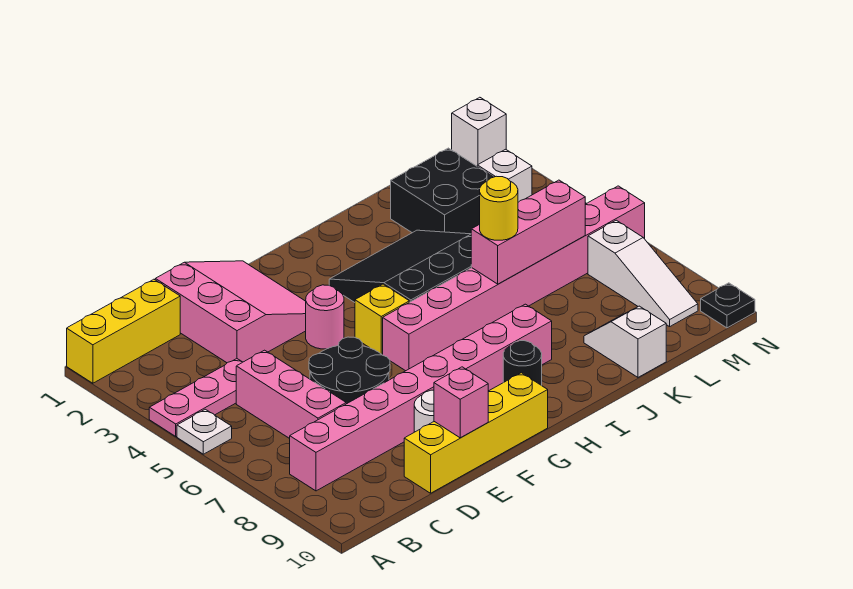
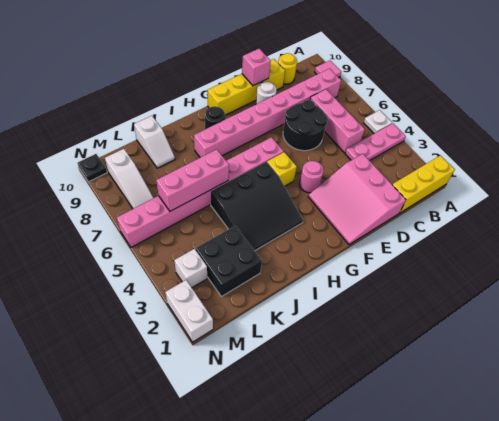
none -> pink 1x1 tile [315,60,341,78]
yellow 1x1 round brick [480,176,518,240] -> yellow 1x1 round brick moved to [278,53,297,84]
white 1x3 slope [588,220,698,327] -> white 1x3 slope turned to [105,149,153,209]
white 1x1 brick [452,97,506,166] -> white 1x2 brick [165,280,213,342]

